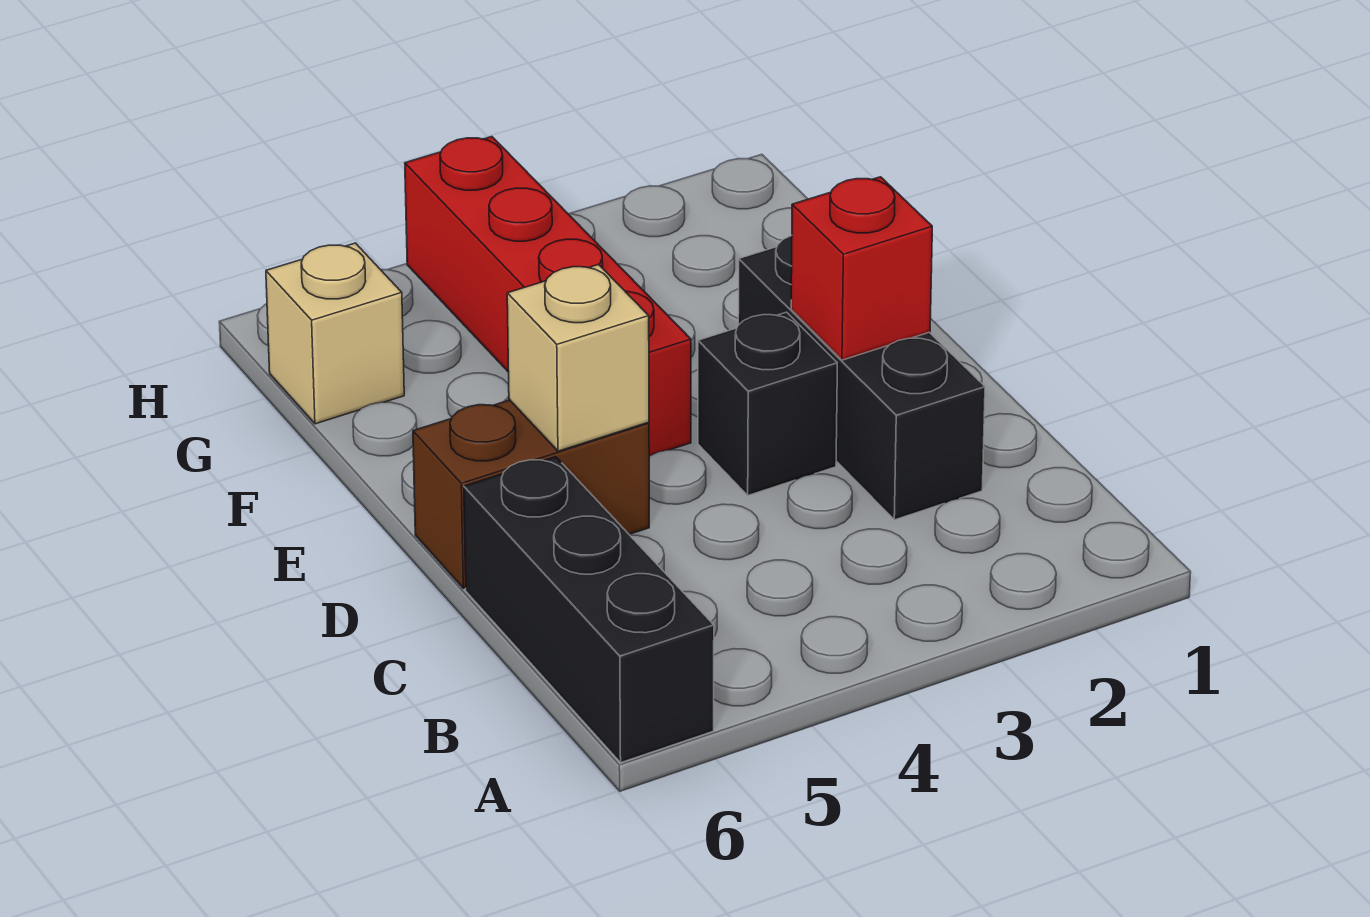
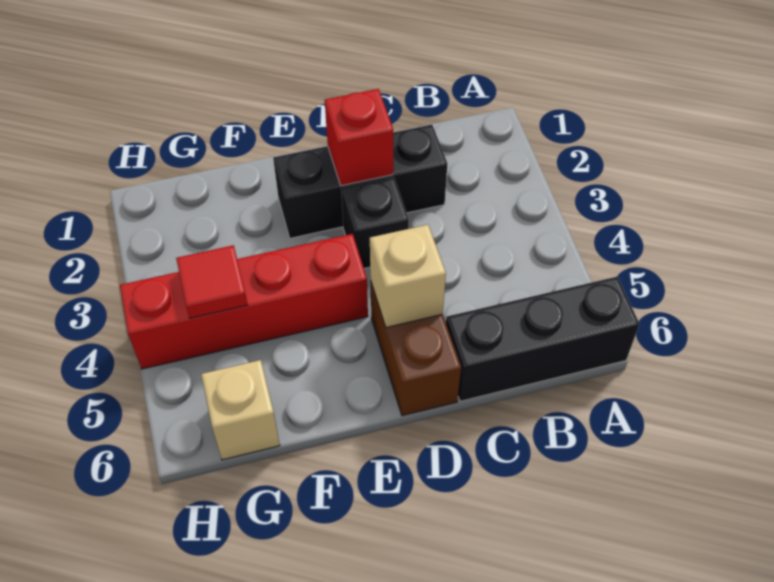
none -> red 1x1 tile [176,245,248,318]

